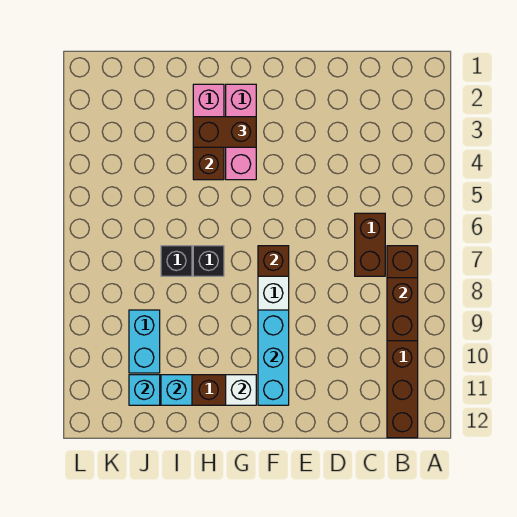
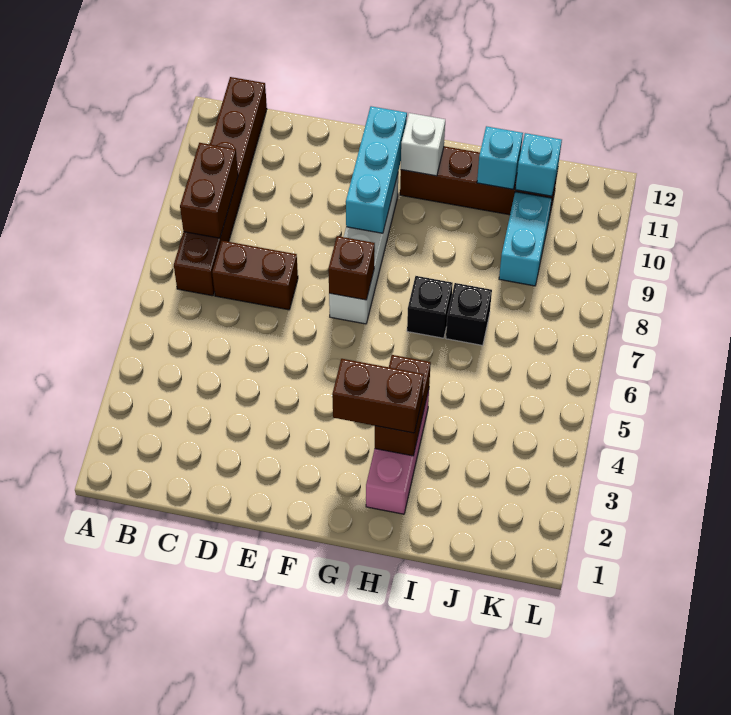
brown 1x2 brick [355,213,385,276] -> brown 1x2 brick turned to [212,241,298,310]
pink 1x3 brick [226,84,256,180] -> none

